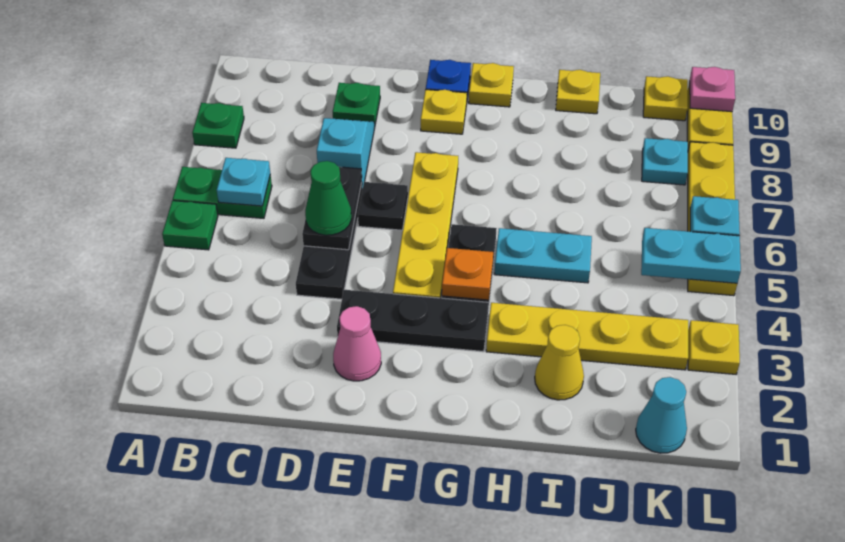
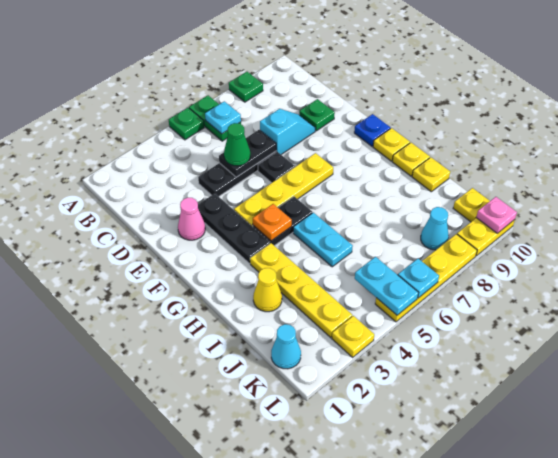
yellow 1x1 plate [421,90,467,134] -> yellow 1x1 plate moved to [392,143,430,176]
cyan 1x1 plate [642,138,688,185] -> cyan 1x1 cone [421,207,449,250]

